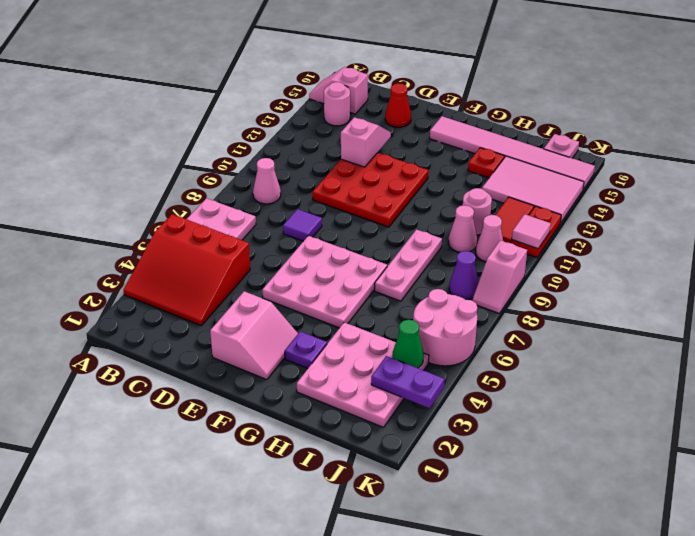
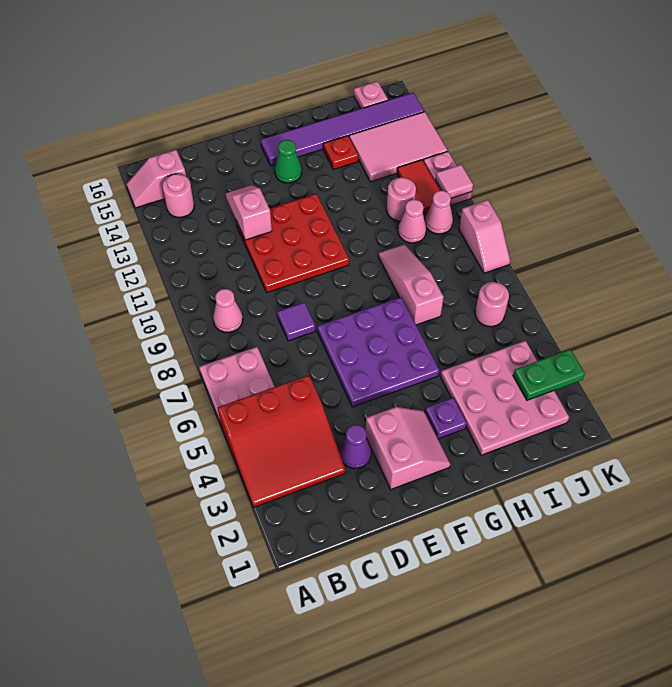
red 1x1 cone [385,83,411,127] -> none
pink 3x3 plate [262,236,387,328] -> purple 3x3 plate [317,297,439,407]
pink 1x6 tile [430,116,595,189] -> purple 1x6 tile [261,93,424,166]
pink 1x3 plate [375,230,442,301] -> pink 1x3 slope [378,244,444,325]
purple 1x2 plate [371,356,444,408] -> green 1x2 plate [513,349,585,400]
green 1x1 cone [392,320,424,368] -> green 1x1 cone moved to [275,140,302,183]
pink 2x2 round brick [413,289,477,366] -> pink 1x1 round brick [475,282,509,327]
purple 1x1 cone [449,251,479,299] -> purple 1x1 cone moved to [340,425,371,468]
red 1x2 plate [511,206,561,257] -> pink 1x2 plate [423,151,472,206]

